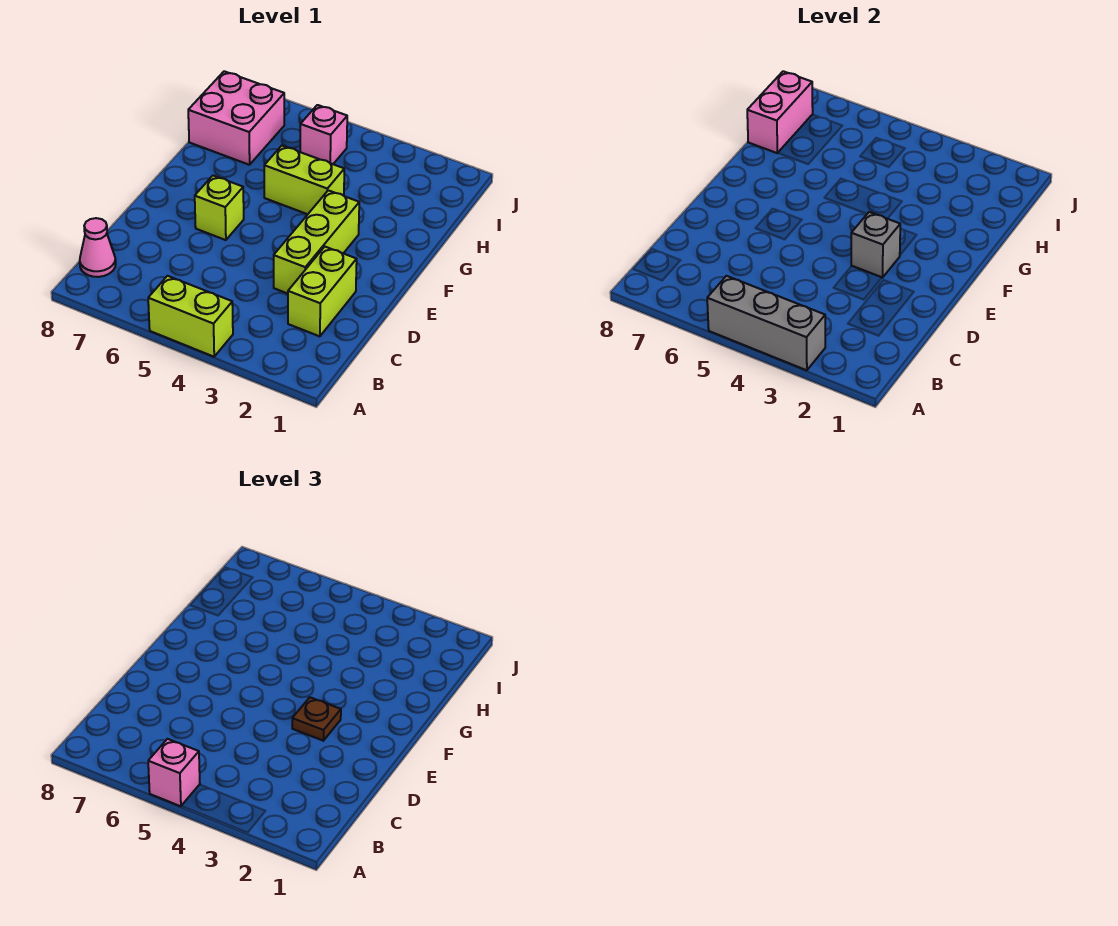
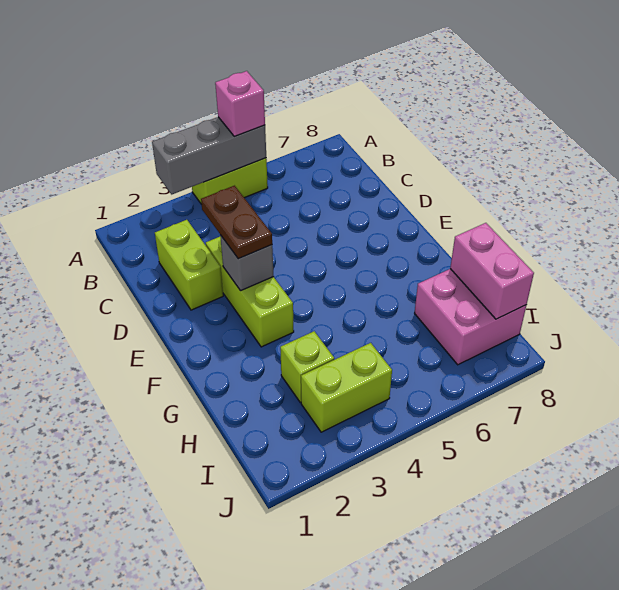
pink 1x1 cone [80,218,116,277] -> none
brown 1x1 plate [292,697,341,741] -> brown 1x2 plate [201,186,272,259]
lime 1x1 brick [195,176,244,240] -> lime 1x1 brick moved to [280,331,334,403]
lime 1x2 brick [264,146,344,214] -> lime 1x2 brick moved to [301,343,392,432]
pink 1x1 brick [300,105,347,164] -> none

